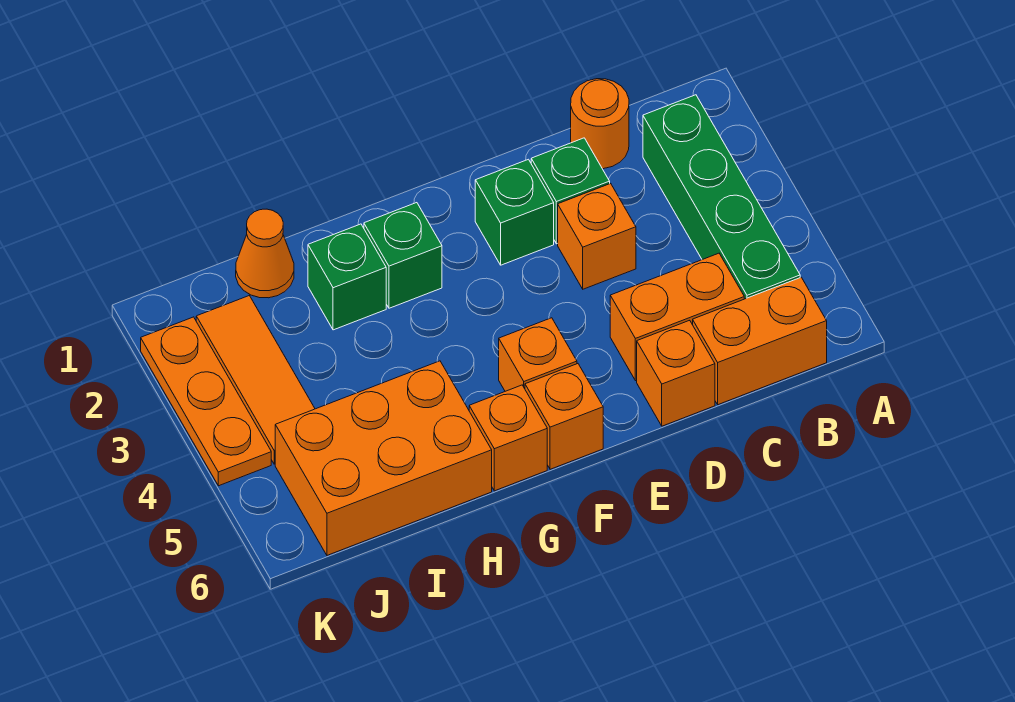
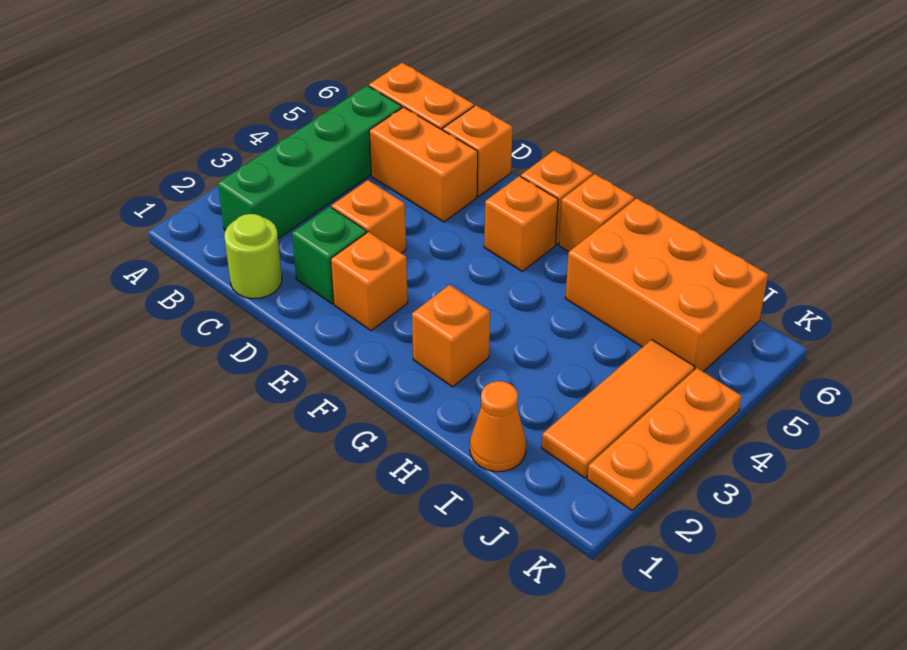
orange 1x1 round brick [571,79,629,169] -> lime 1x1 round brick [224,214,282,299]
green 1x1 brick [475,159,554,265] -> orange 1x1 brick [331,232,408,331]
green 1x1 brick [364,203,442,308] -> orange 1x1 brick [412,285,490,387]
green 1x1 brick [308,224,386,330] -> none

